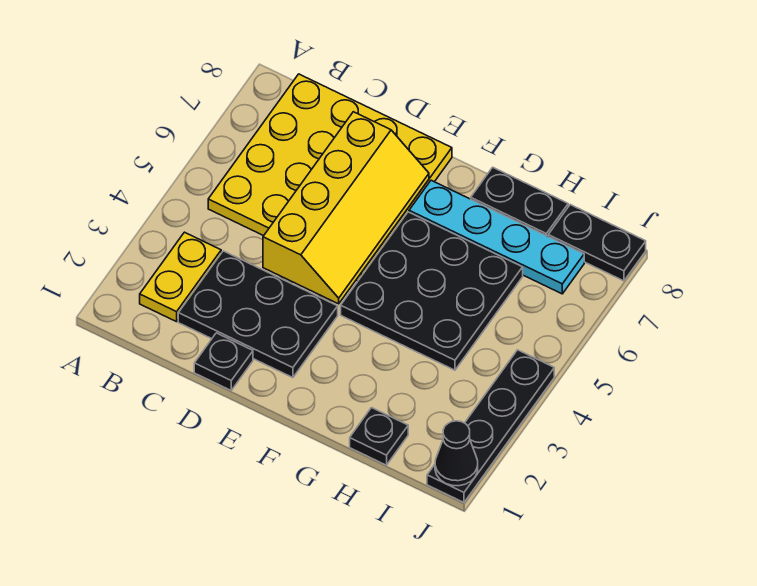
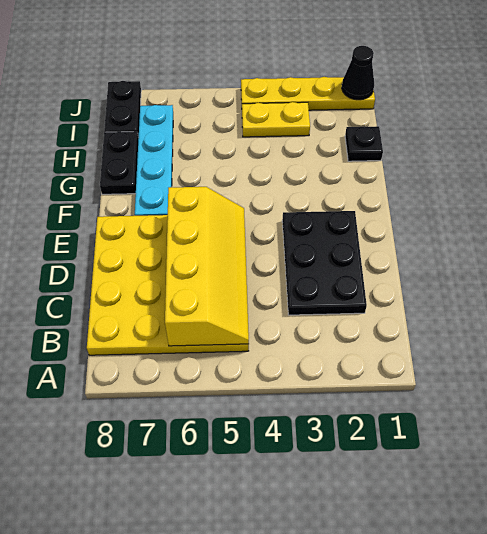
yellow 1x2 plate [140,232,221,322] -> yellow 1x2 plate moved to [242,102,310,137]
black 1x1 plate [194,333,253,390] -> none
yellow 2x4 slope [263,112,429,304] -> yellow 2x4 slope turned to [165,187,249,346]
black 3x3 plate [341,212,523,370] -> none
black 1x4 plate [427,350,554,502] -> yellow 1x4 plate [241,77,375,110]

